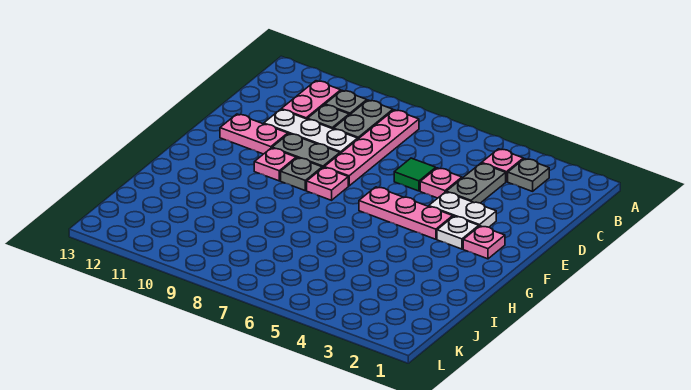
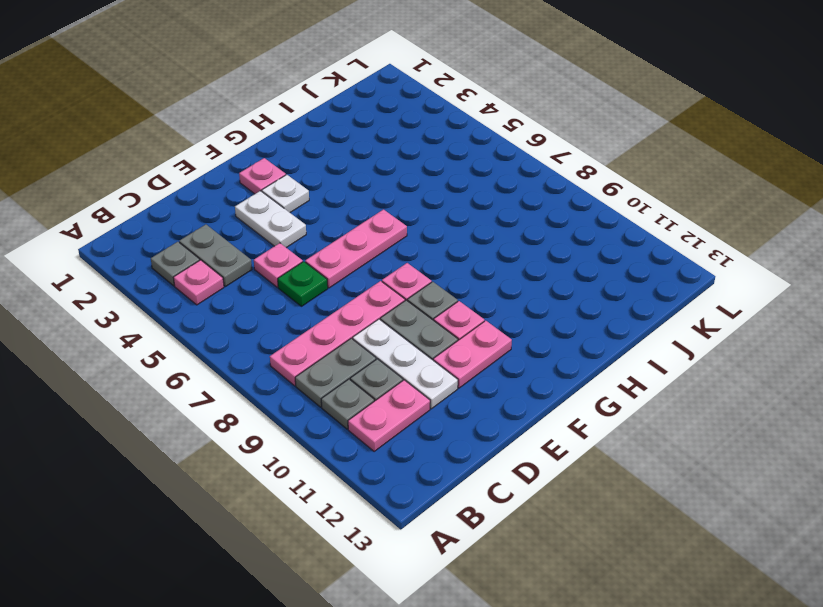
grey 1x2 plate [446,163,506,203] -> grey 1x2 plate turned to [179,224,252,287]
green 1x1 tile [394,158,436,191] -> green 1x1 plate [278,262,328,306]
pink 1x2 plate [220,114,288,154] -> pink 1x2 plate turned to [433,321,512,388]
pink 1x3 plate [359,187,453,239] -> pink 1x3 plate turned to [305,210,407,288]

